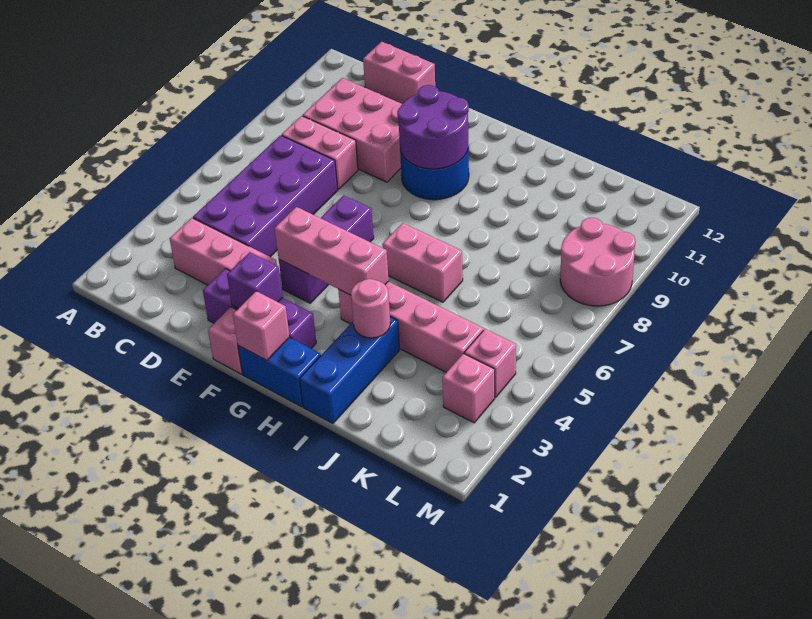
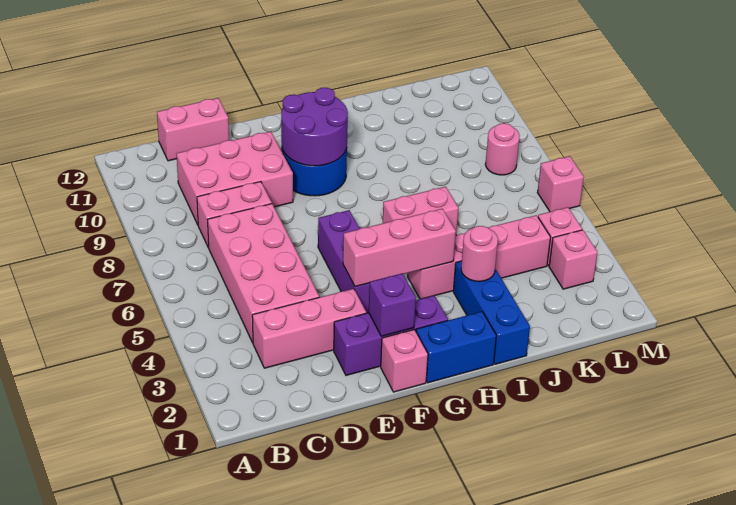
purple 2x4 brick [193,135,338,257] -> pink 2x4 brick [207,204,319,343]
pink 1x1 brick [233,291,290,361] -> pink 1x1 brick moved to [537,156,584,212]
pink 2x2 round brick [560,218,635,306] -> pink 1x1 round brick [485,123,520,175]

